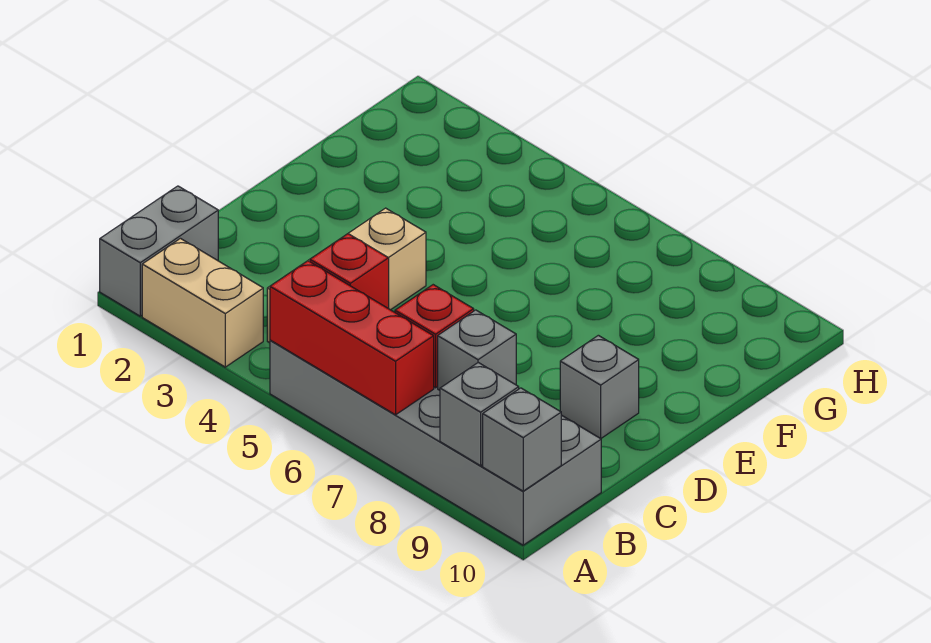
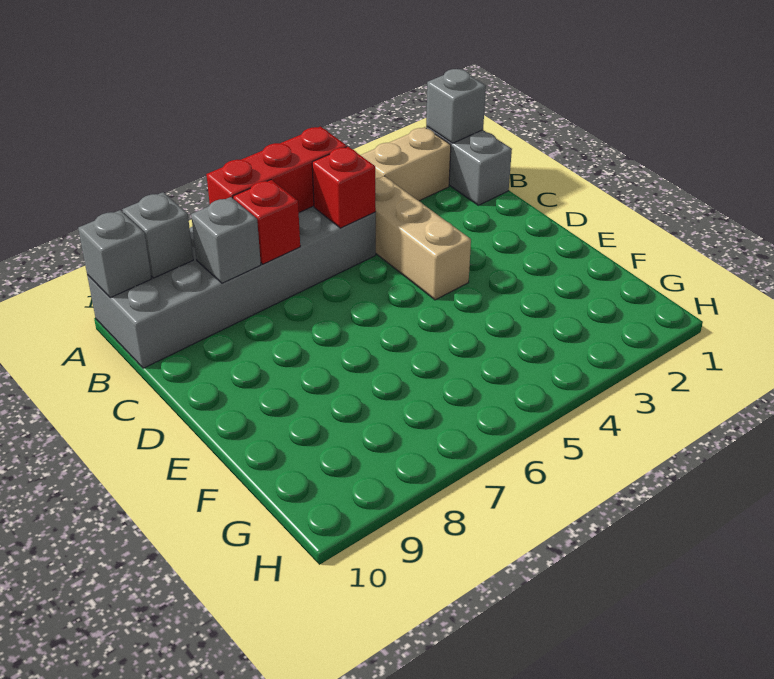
grey 1x1 brick [560,335,639,438] -> grey 1x1 brick moved to [426,69,486,143]

